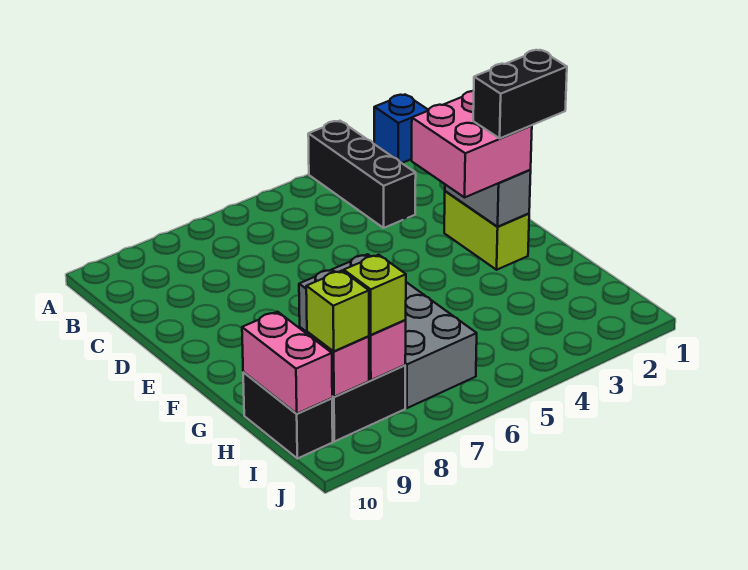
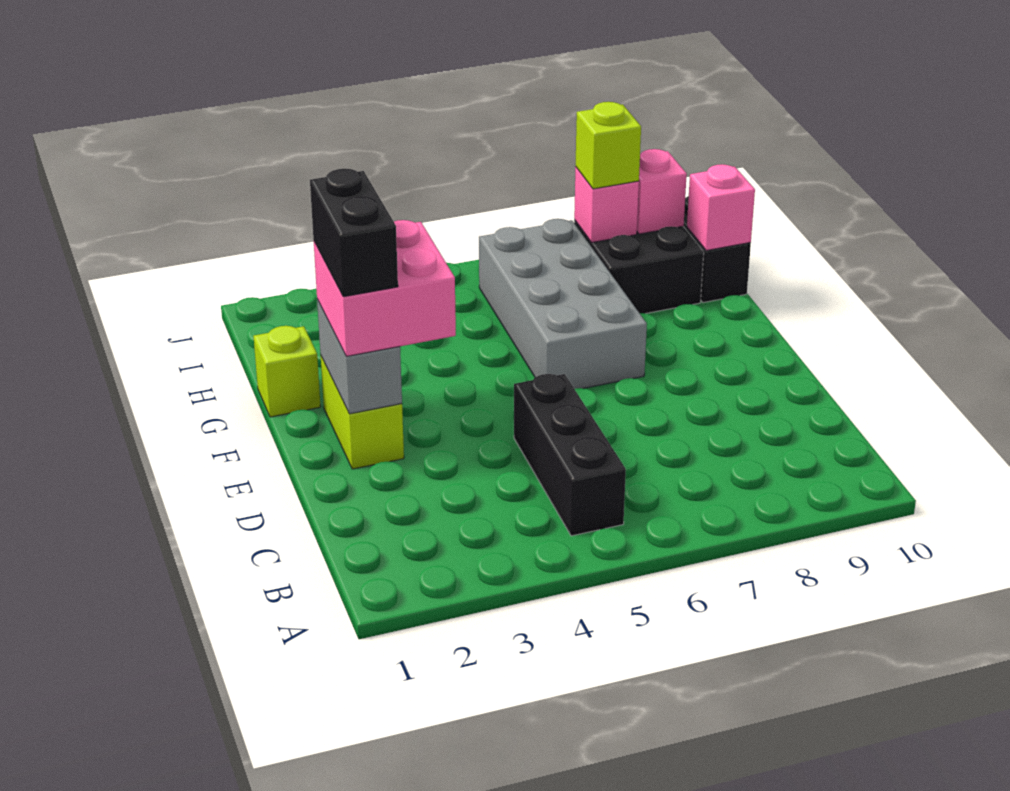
blue 1x1 brick [374,95,429,163] -> none
black 1x3 brick [308,121,416,228] -> black 1x3 brick moved to [514,374,626,536]
black 1x2 brick [473,50,567,138] -> black 1x2 brick turned to [310,169,398,297]
pink 1x2 brick [242,312,332,414] -> pink 1x1 brick [687,164,755,251]
lime 1x1 brick [306,271,369,352] -> lime 1x1 brick moved to [253,326,321,417]

